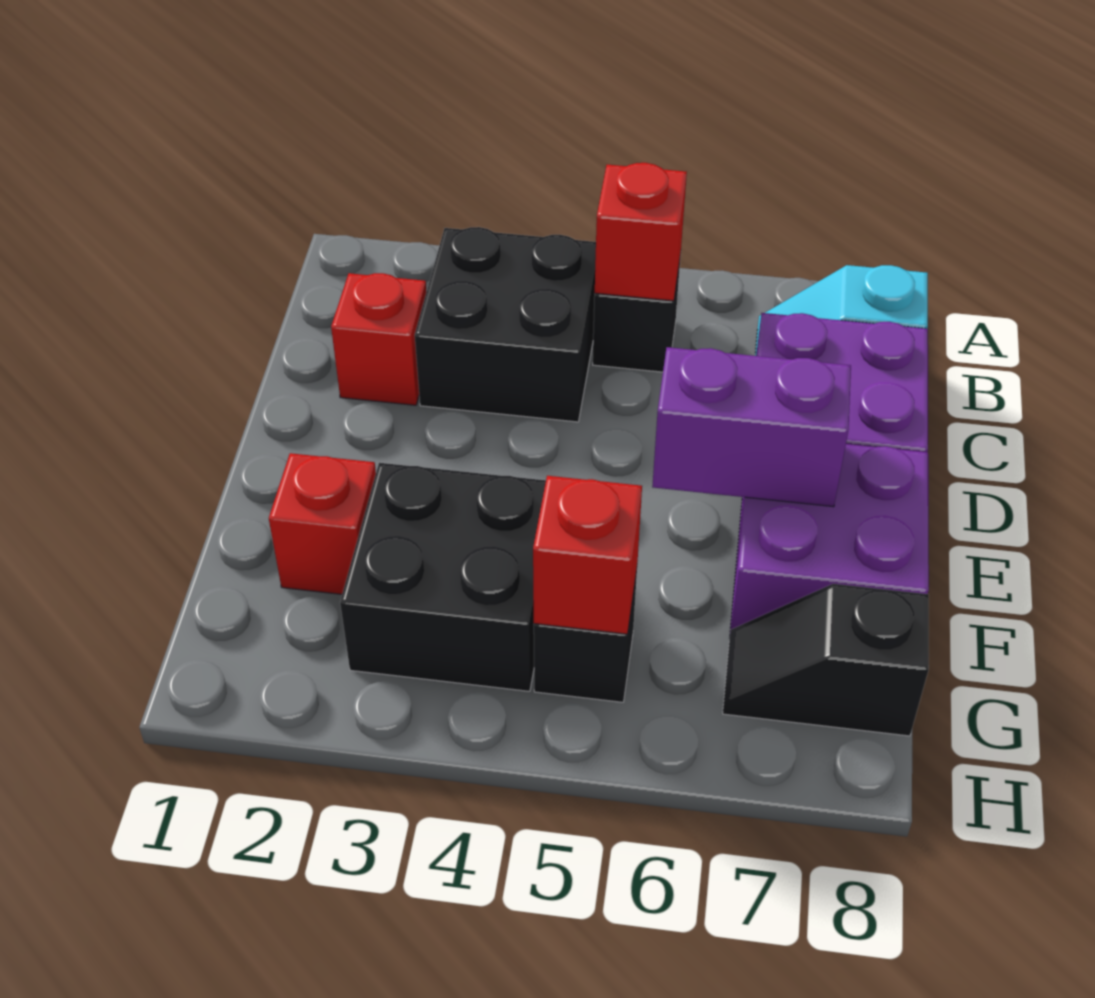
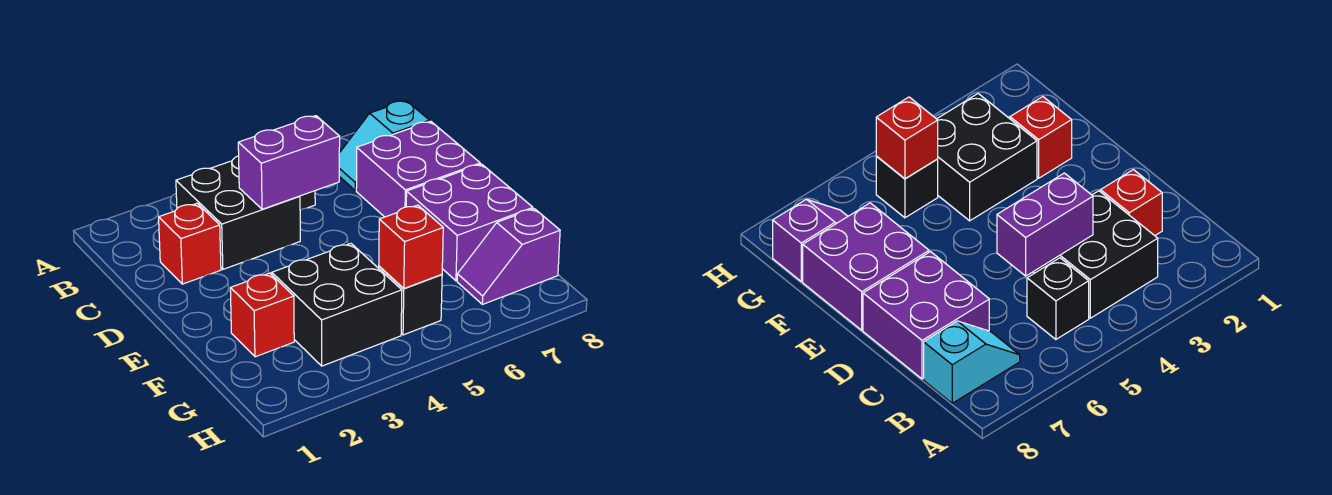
red 1x1 brick [595,163,687,301] -> none
purple 1x2 brick [652,347,851,507] -> purple 1x2 brick moved to [238,116,340,209]
black 1x2 slope [723,584,929,736] -> purple 1x2 slope [457,209,560,304]

